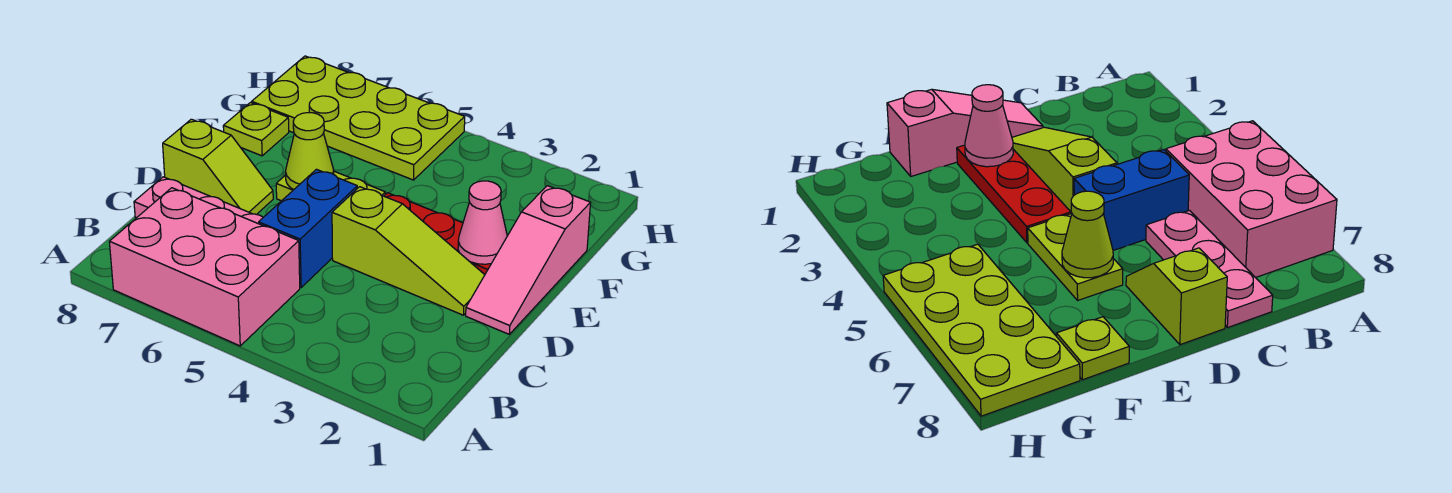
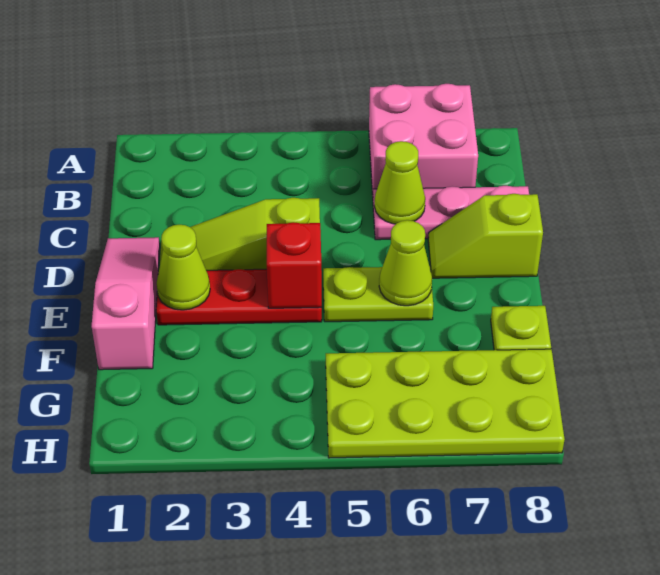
pink 2x3 brick [109,188,300,346] -> pink 2x2 brick [369,84,478,195]
blue 1x2 brick [259,169,357,288] -> none
none -> lime 1x1 cone [374,141,425,224]
pink 1x1 cone [458,181,507,264] -> lime 1x1 cone [157,225,210,310]
none -> red 1x1 brick [267,222,322,308]

